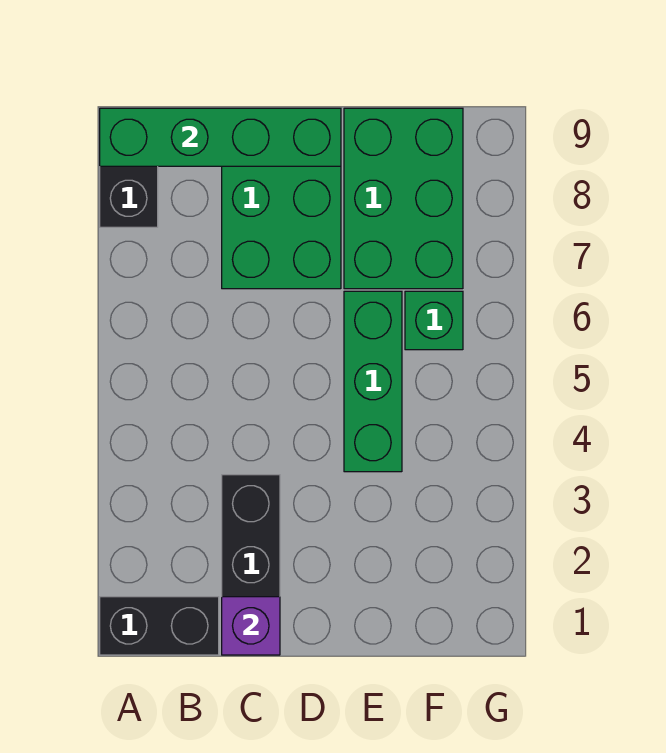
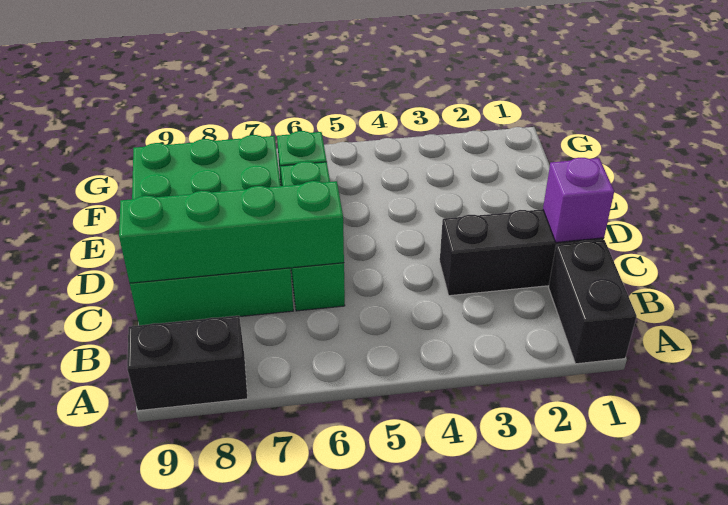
green 1x4 brick [100,108,341,166] -> green 1x4 brick turned to [119,181,344,283]
green 1x3 brick [344,291,402,472] -> green 1x3 brick turned to [281,161,345,311]

